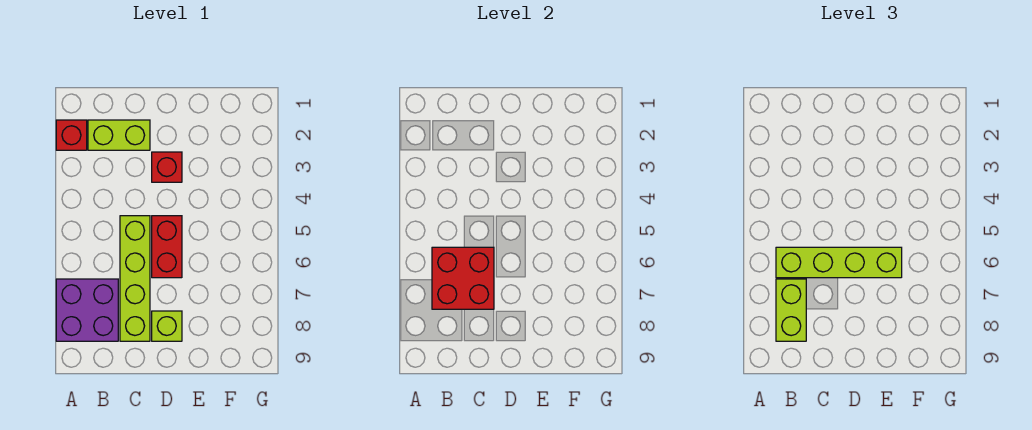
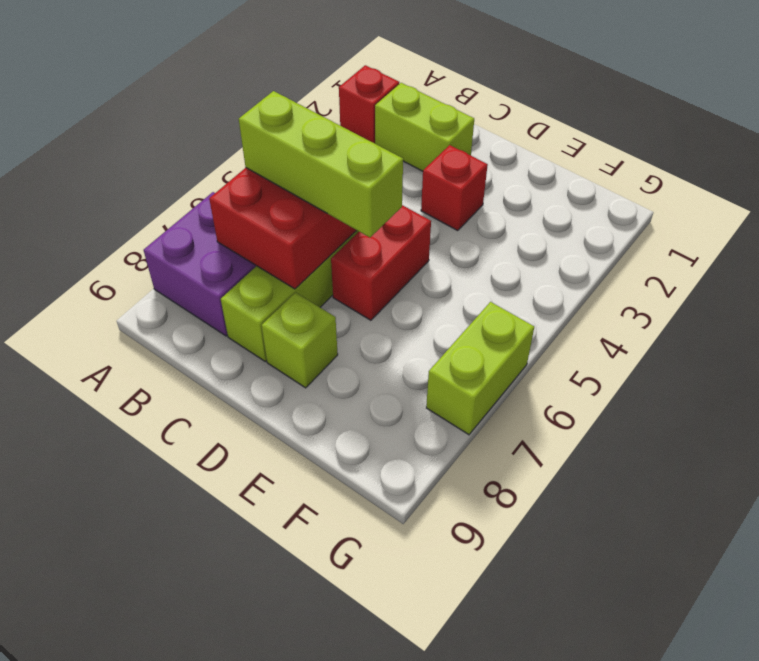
lime 1x4 brick [776,247,902,278] -> lime 1x3 brick [239,91,403,237]
lime 1x2 brick [776,279,806,341] -> lime 1x2 brick moved to [426,302,534,435]

